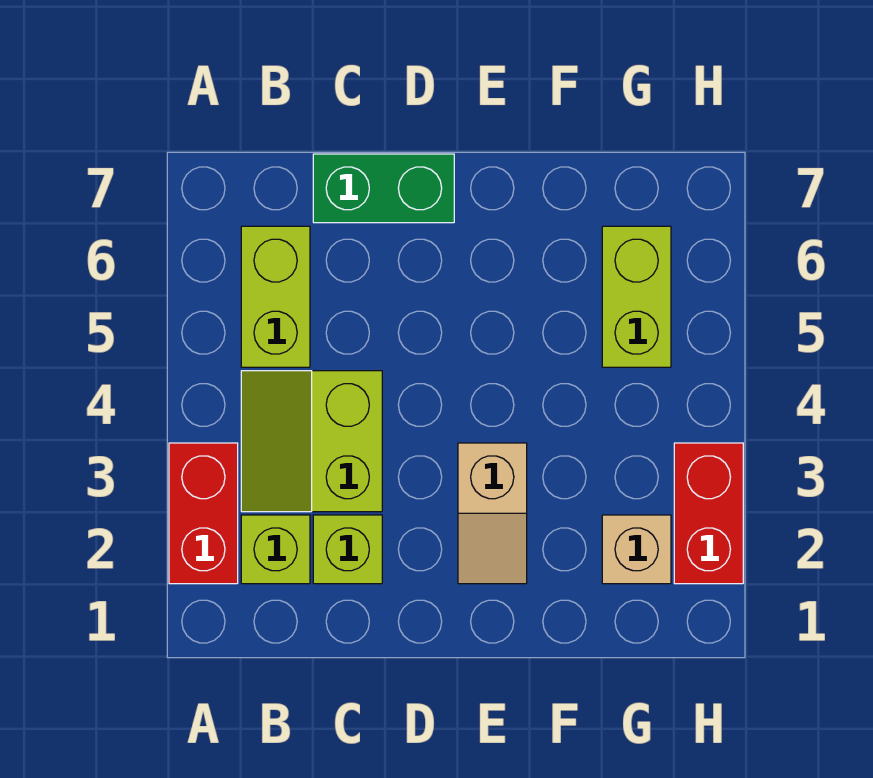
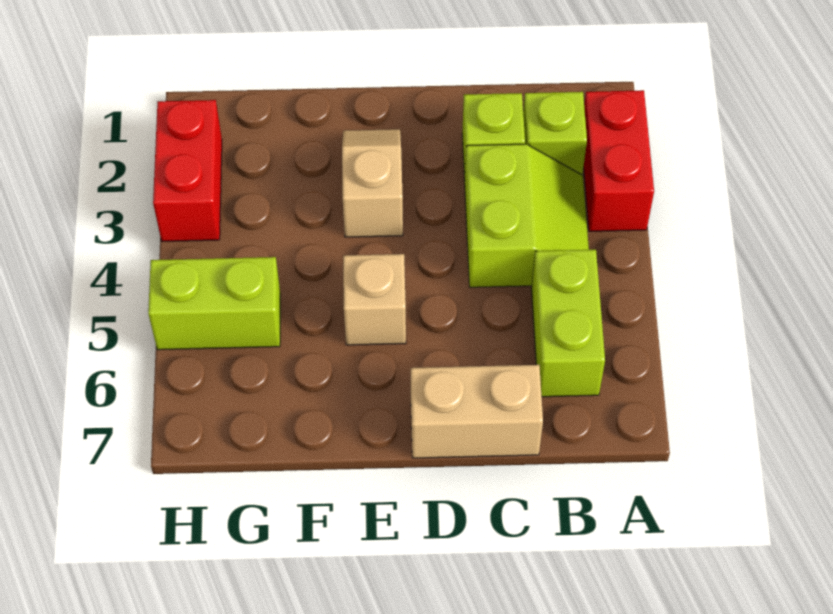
green 1x2 brick [313,154,454,223] -> tan 1x2 brick [411,365,543,458]
tan 1x1 brick [602,515,671,584] -> tan 1x1 brick moved to [343,254,406,345]
lime 1x2 brick [602,226,671,367] -> lime 1x2 brick turned to [148,257,280,350]

